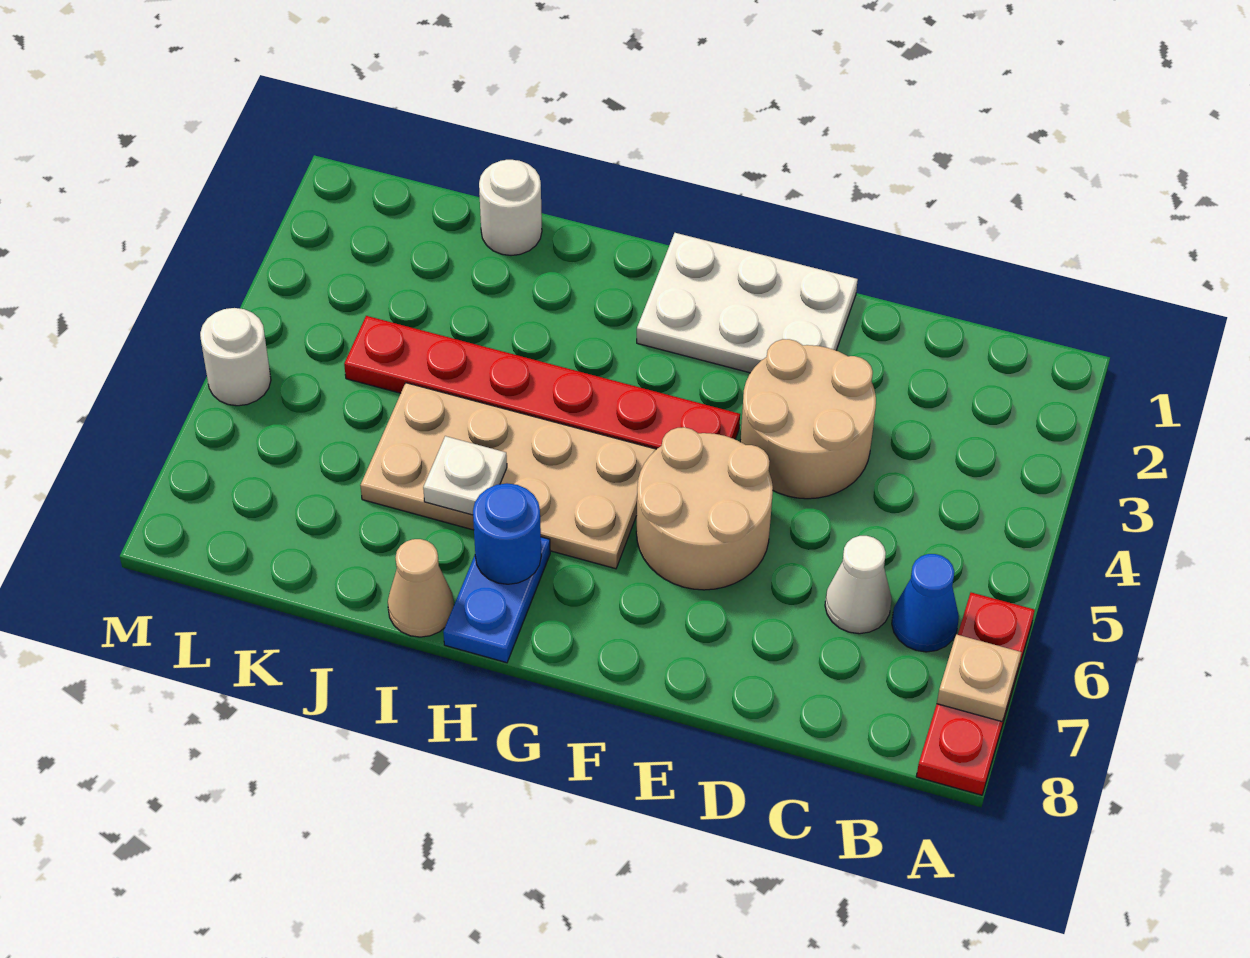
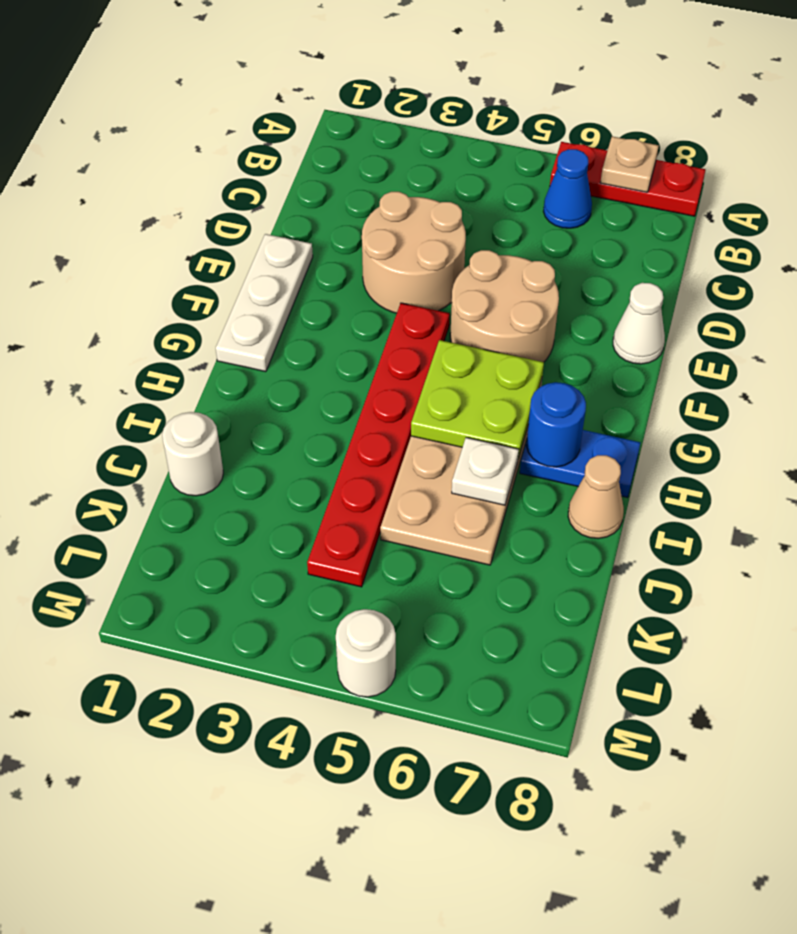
white 1x1 cone [825,536,892,634] -> white 1x1 cone moved to [613,283,665,364]
white 2x3 plate [637,233,858,373] -> white 1x3 plate [216,234,313,372]
none -> lime 2x2 plate [411,340,544,459]

